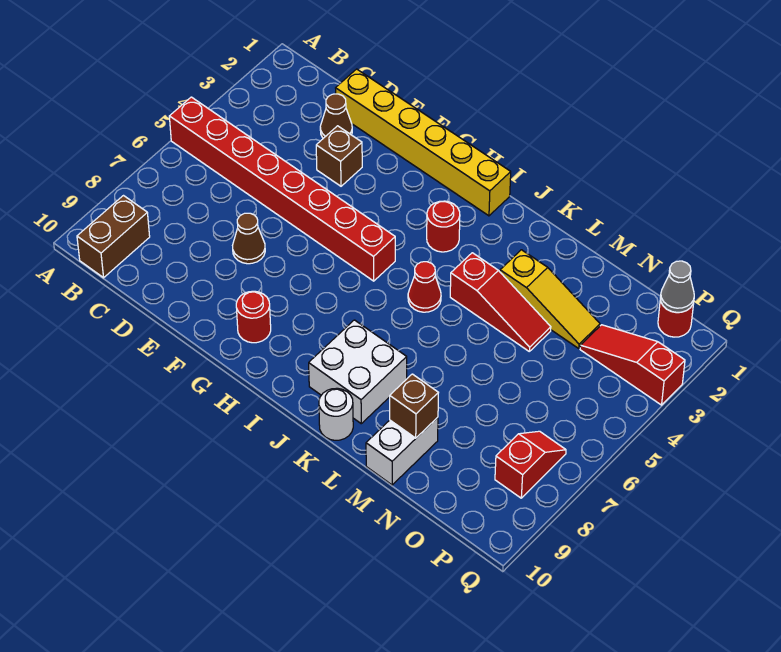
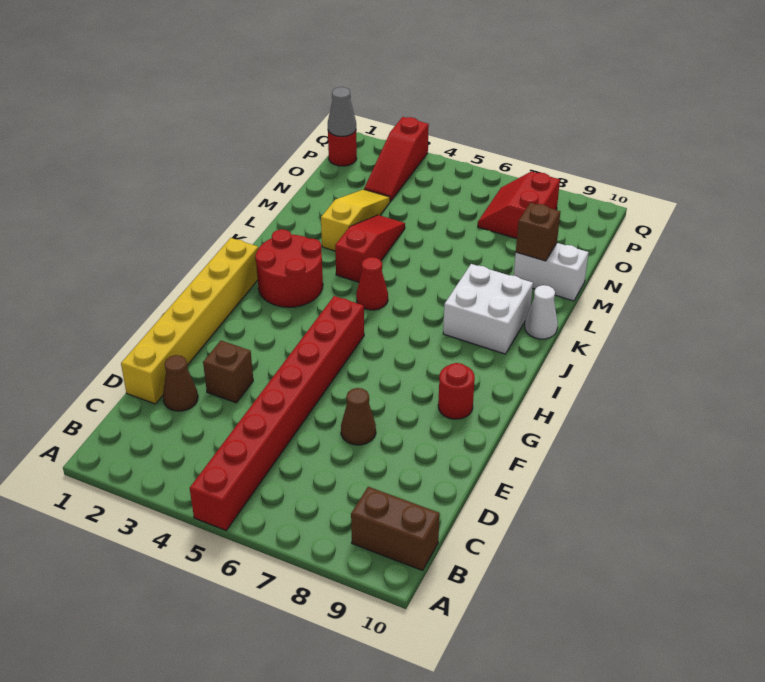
red 1x1 round brick [427,201,460,252] -> red 2x2 round brick [255,229,323,307]
white 1x1 round brick [319,388,353,440] -> white 1x1 cone [525,285,558,339]
red 1x2 slope [495,431,566,498] -> red 2x2 slope [478,171,560,239]

